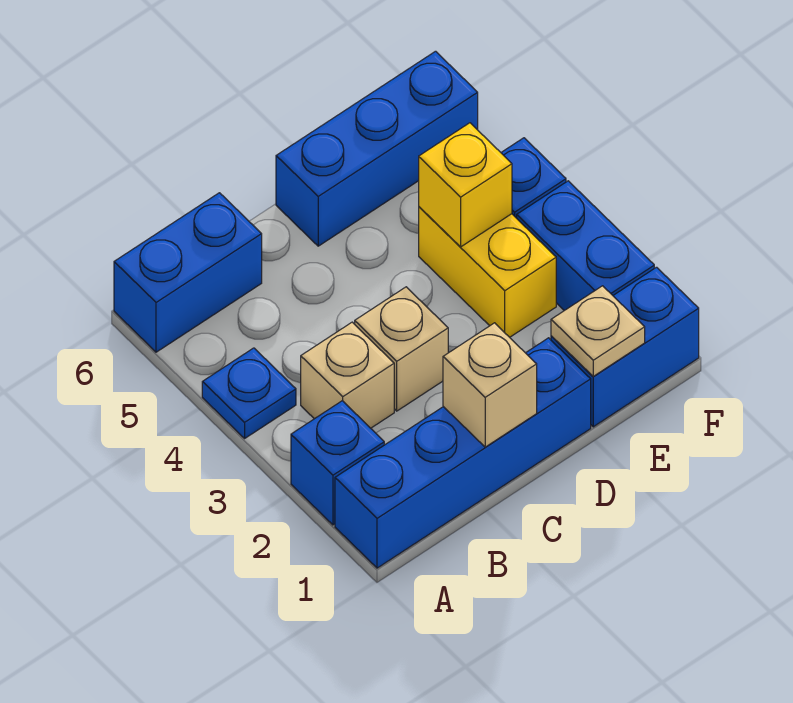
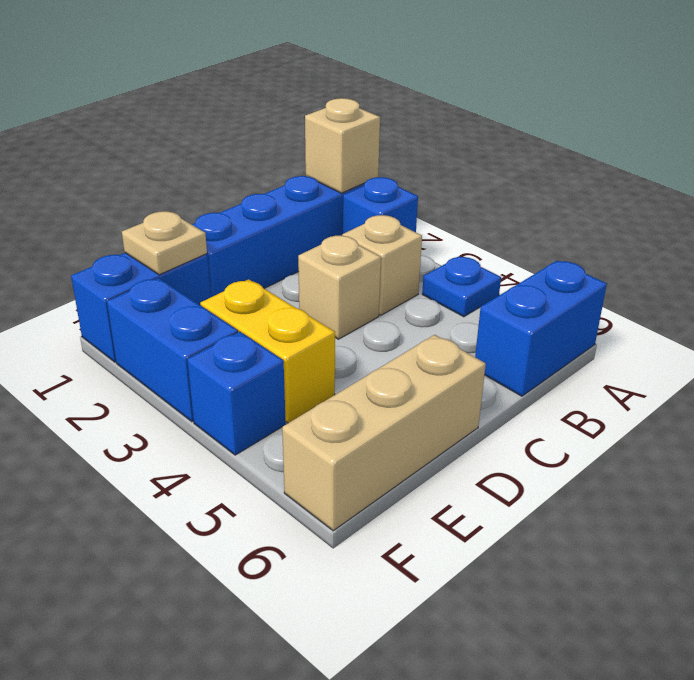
tan 1x1 brick [443,323,537,447] -> tan 1x1 brick moved to [305,98,380,193]
blue 1x3 brick [276,51,478,246] -> tan 1x3 brick [282,335,486,531]
yellow 1x1 brick [419,123,512,247] -> none

